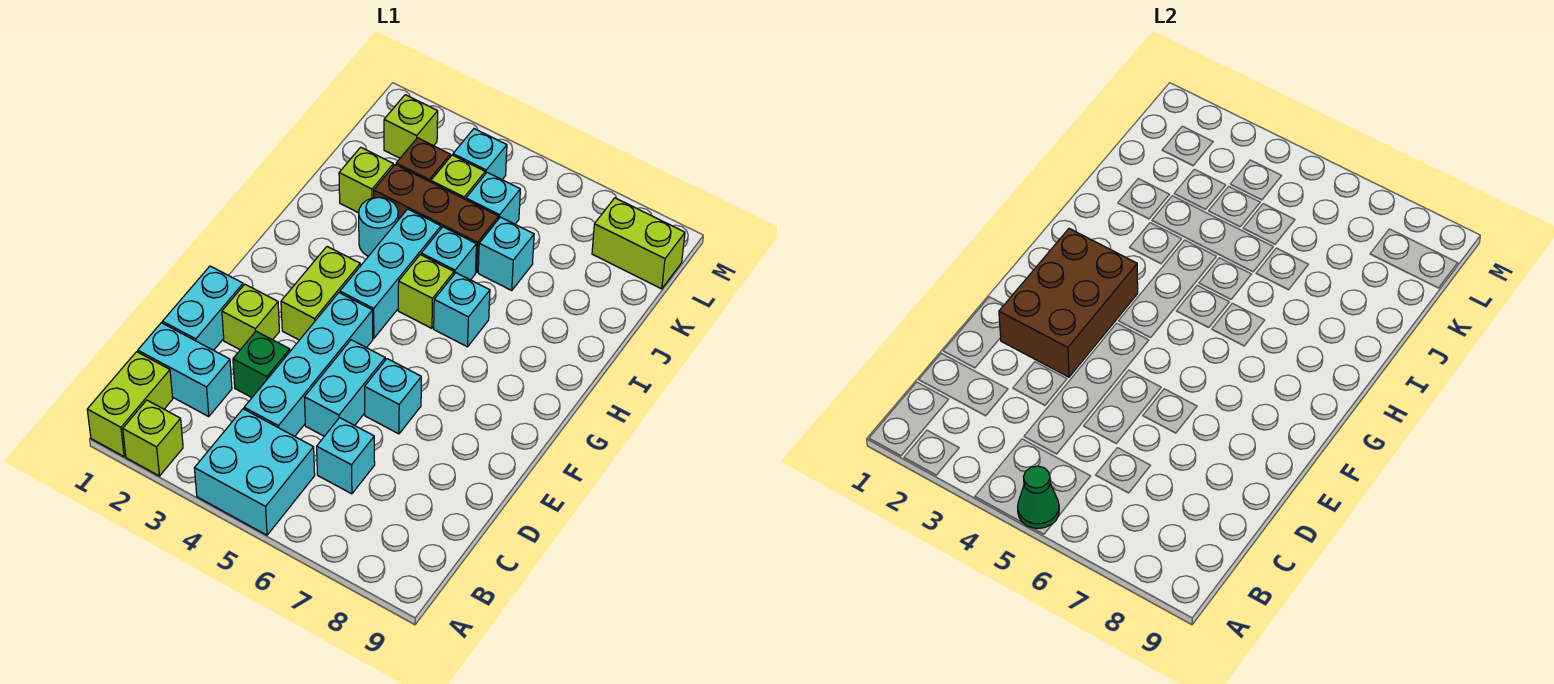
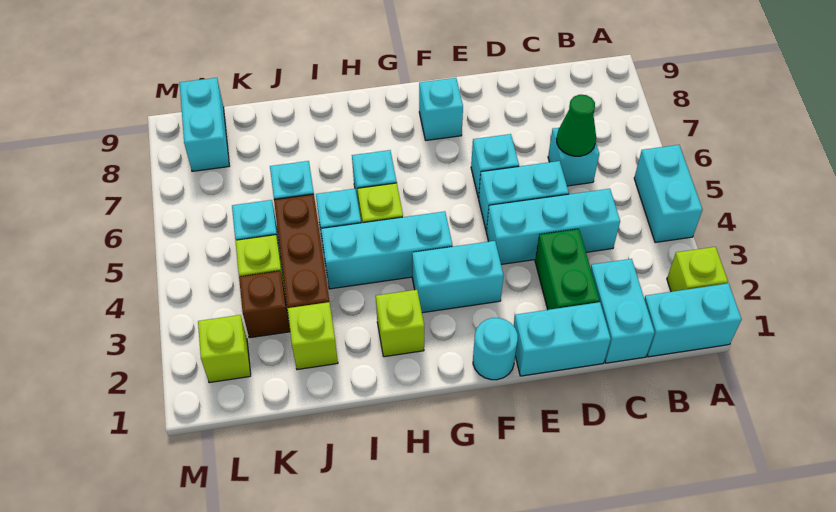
lime 1x2 brick [87,352,173,456] -> cyan 1x2 brick [644,283,742,357]
cyan 2x2 brick [194,409,315,535] -> cyan 1x2 brick [634,145,703,242]
green 1x1 cone [1018,466,1059,528] -> green 1x1 cone moved to [557,95,596,156]
cyan 1x4 brick [244,293,373,436] -> cyan 1x3 brick [486,189,620,264]
green 1x1 brick [233,331,290,397] -> green 1x2 brick [535,229,600,310]
lime 1x1 brick [222,284,279,350] -> lime 1x1 brick moved to [376,290,424,357]
brown 2x3 brick [999,229,1138,377] -> none
lime 1x2 brick [281,247,360,340] -> cyan 1x2 brick [412,241,503,313]
cyan 1x1 round brick [359,197,398,256] -> cyan 1x1 round brick moved to [473,318,518,380]
cyan 1x1 brick [453,129,507,179] -> cyan 1x1 brick moved to [419,78,463,140]
lime 1x2 brick [592,198,685,289] -> cyan 1x2 brick [180,78,229,171]

